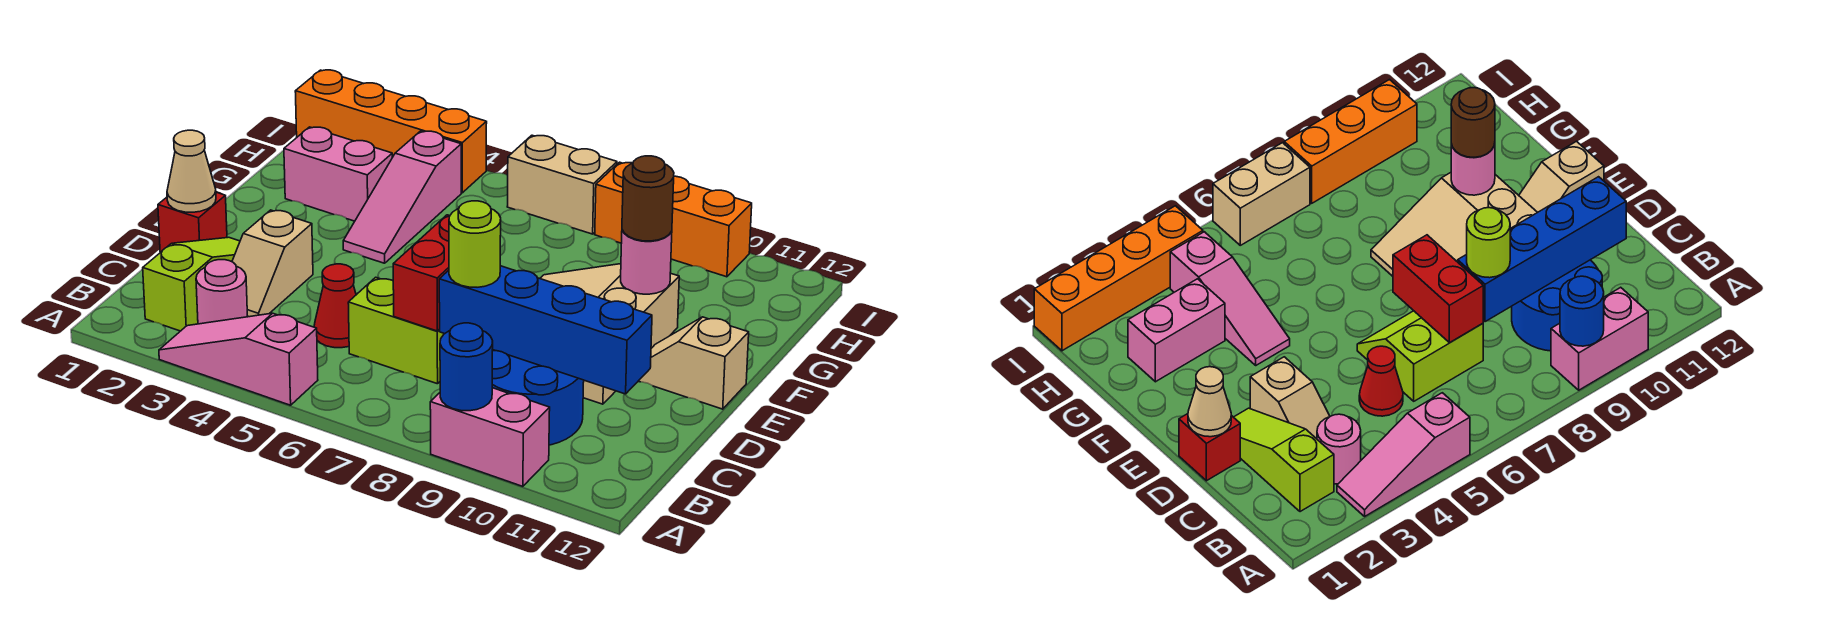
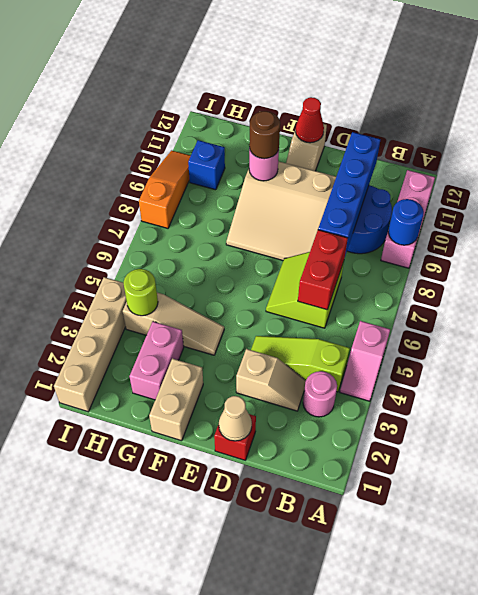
pink 1x3 slope [159,313,318,405] -> pink 1x2 slope [340,321,390,401]
pink 1x2 brick [430,388,550,486] -> pink 1x3 brick [381,170,435,268]
lime 1x3 slope [143,237,240,331] -> lime 1x3 slope moved to [251,336,350,392]
red 1x1 cone [314,264,356,348] -> red 1x1 cone moved to [296,97,324,143]
red 1x2 brick [393,215,449,331] -> red 1x2 brick turned to [298,230,348,310]
lime 1x1 round brick [449,201,501,287] -> lime 1x1 round brick moved to [124,269,158,316]
pink 1x3 slope [343,131,461,263] -> tan 1x3 slope [123,292,224,355]
none -> blue 1x1 brick [188,140,225,190]
orange 1x4 brick [295,70,487,193] -> tan 1x4 brick [54,277,127,412]
tan 1x2 brick [507,135,617,234] -> tan 1x2 brick moved to [149,358,203,441]
orange 1x3 brick [595,162,752,277] -> orange 1x3 slope [139,151,191,228]

